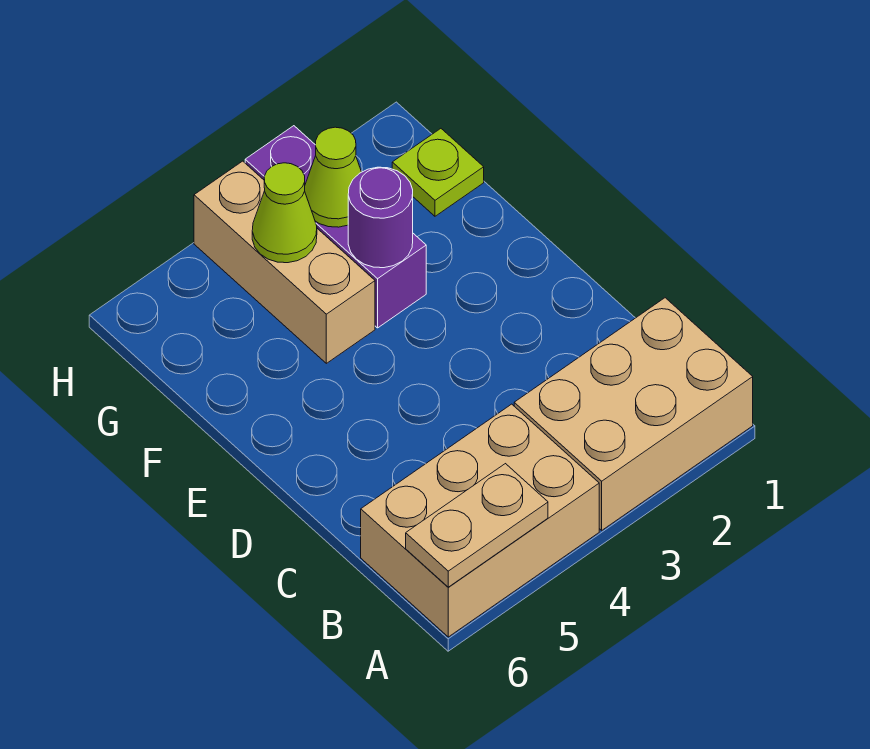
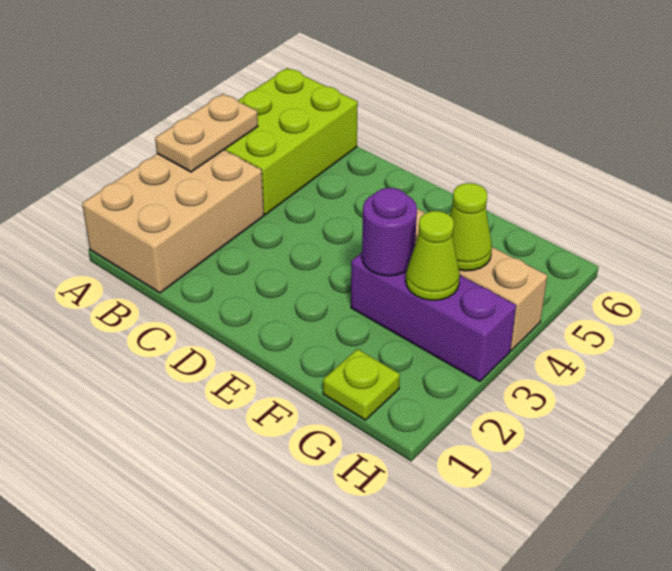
tan 2x3 brick [361,404,599,637] -> lime 2x3 brick [224,68,358,215]
tan 1x2 plate [406,464,548,587] -> tan 1x2 plate moved to [155,94,258,172]

